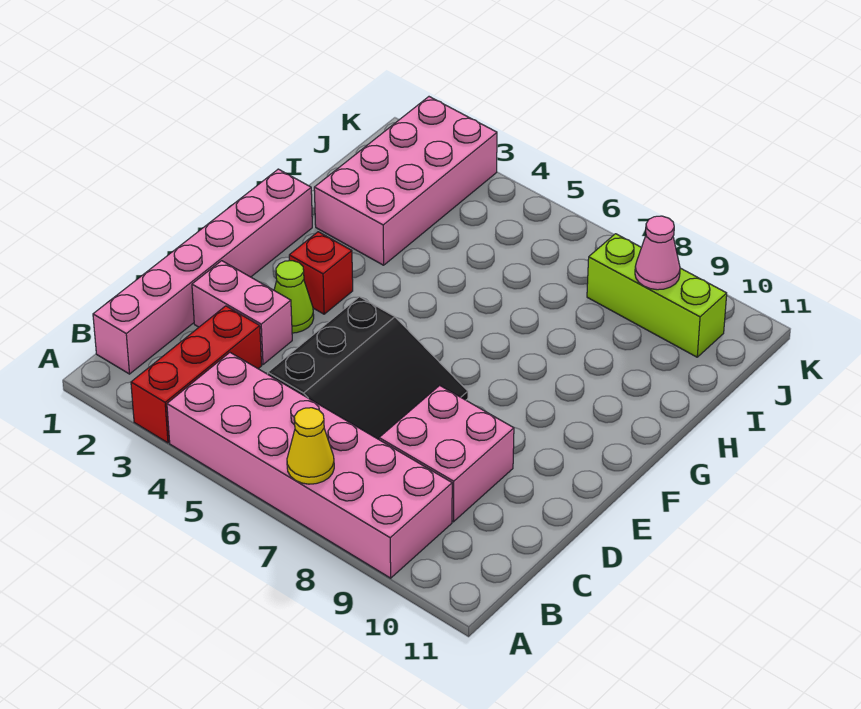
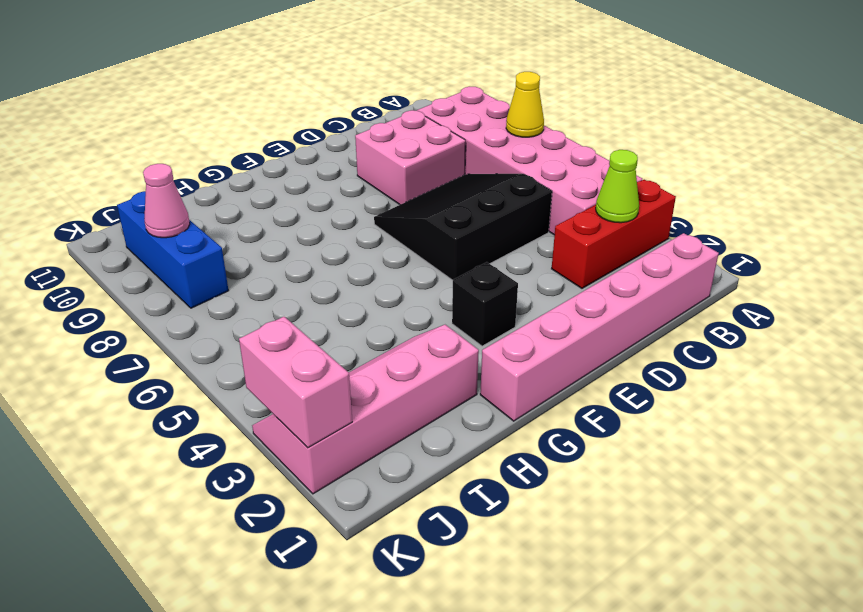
pink 1x2 brick [192,261,292,364] -> pink 1x2 brick moved to [239,316,352,448]
lime 1x1 cone [274,261,314,333] -> lime 1x1 cone moved to [596,150,639,223]
red 1x1 brick [289,232,353,314] -> black 1x1 brick [452,262,518,346]
pink 2x4 brick [314,97,497,265] -> pink 2x4 slope [252,325,479,494]
lime 1x3 brick [587,234,727,357] -> blue 1x3 brick [117,191,229,308]

